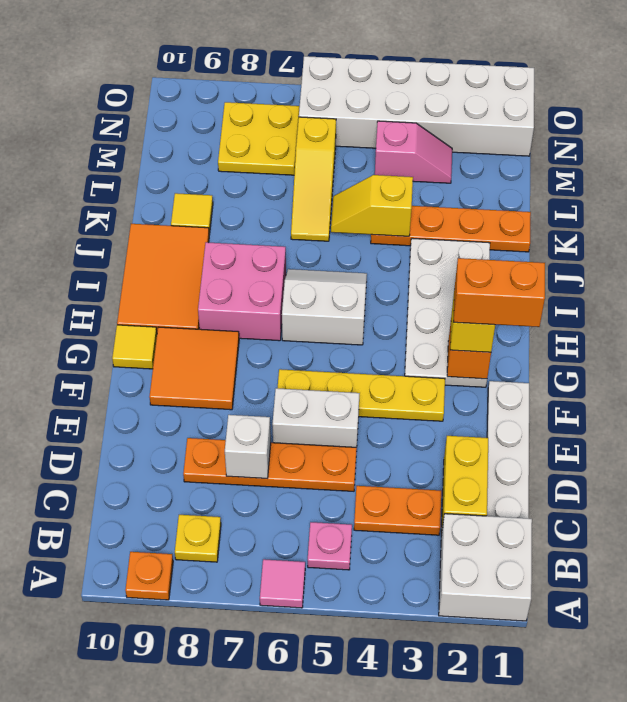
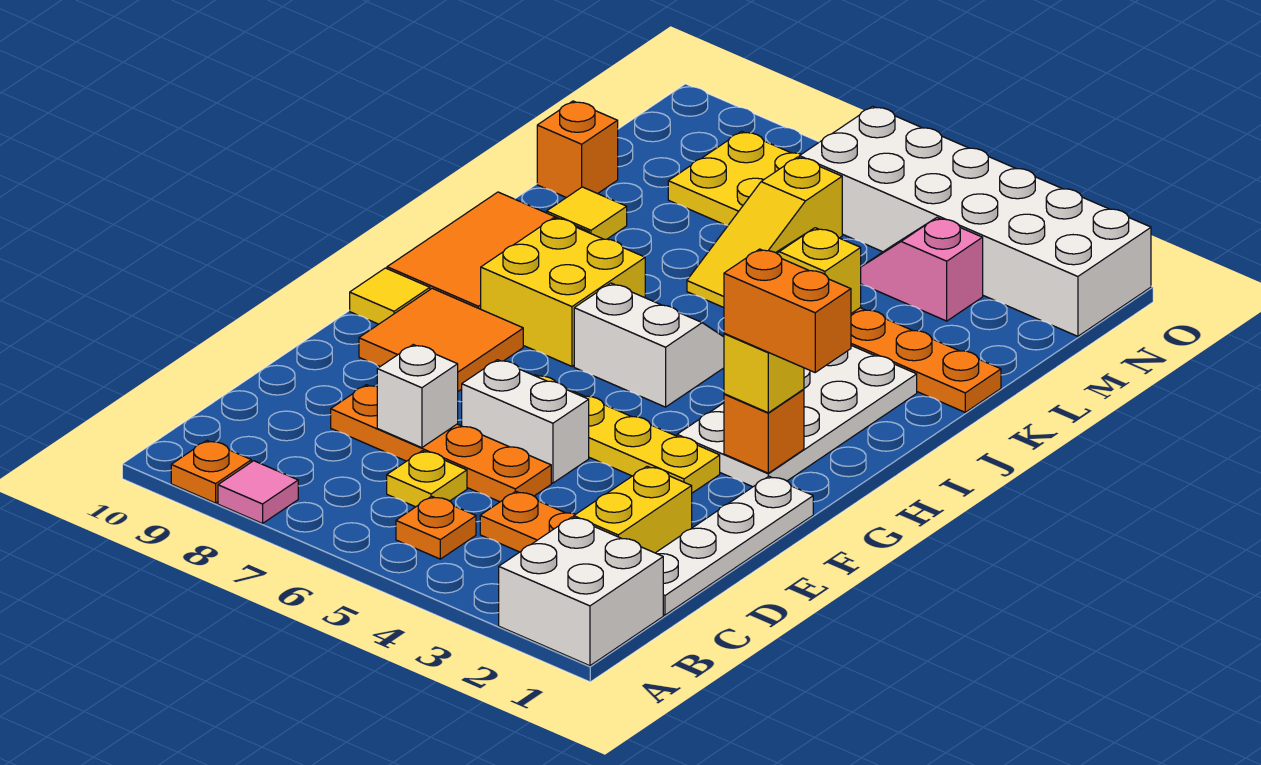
pink 1x1 tile [260,559,305,608] -> pink 1x1 tile moved to [218,461,298,524]
pink 1x1 plate [308,522,352,570] -> orange 1x1 plate [396,496,476,559]
yellow 1x1 plate [175,515,221,562] -> yellow 1x1 plate moved to [387,451,467,507]
pink 2x2 brick [198,242,286,341] -> yellow 2x2 brick [481,218,645,366]
none -> orange 1x1 brick [537,101,618,198]
pink 1x2 slope [375,121,452,183] -> pink 1x2 slope turned to [861,218,983,321]

